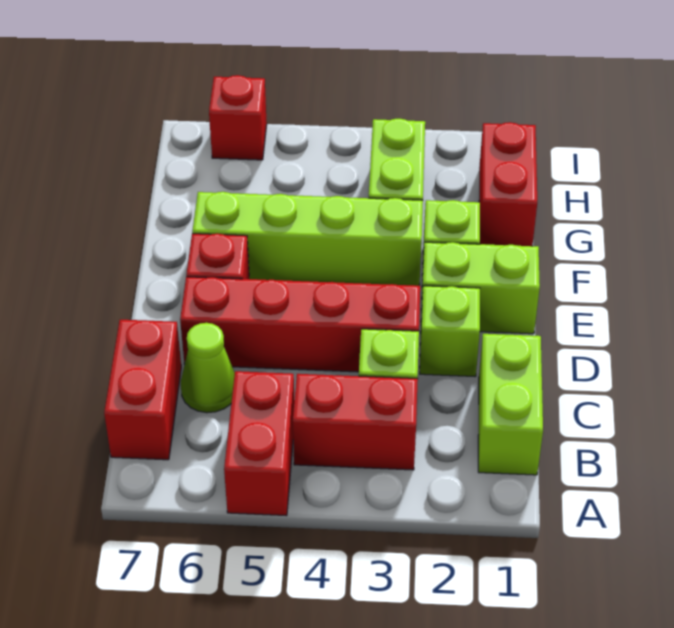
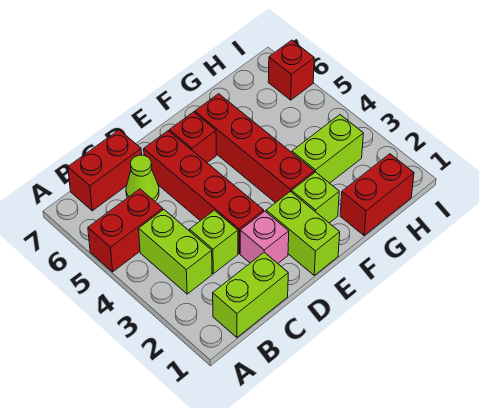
red 1x2 brick [293,374,418,470] -> lime 1x2 brick [139,210,212,294]
lime 1x1 brick [420,286,480,377] -> pink 1x1 brick [240,211,289,263]
lime 1x4 brick [192,192,423,286] -> red 1x4 brick [195,94,314,203]

